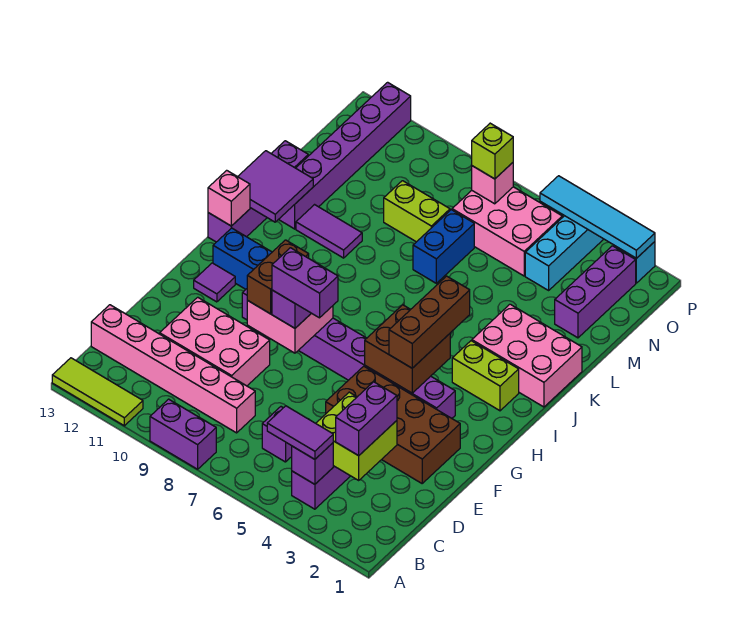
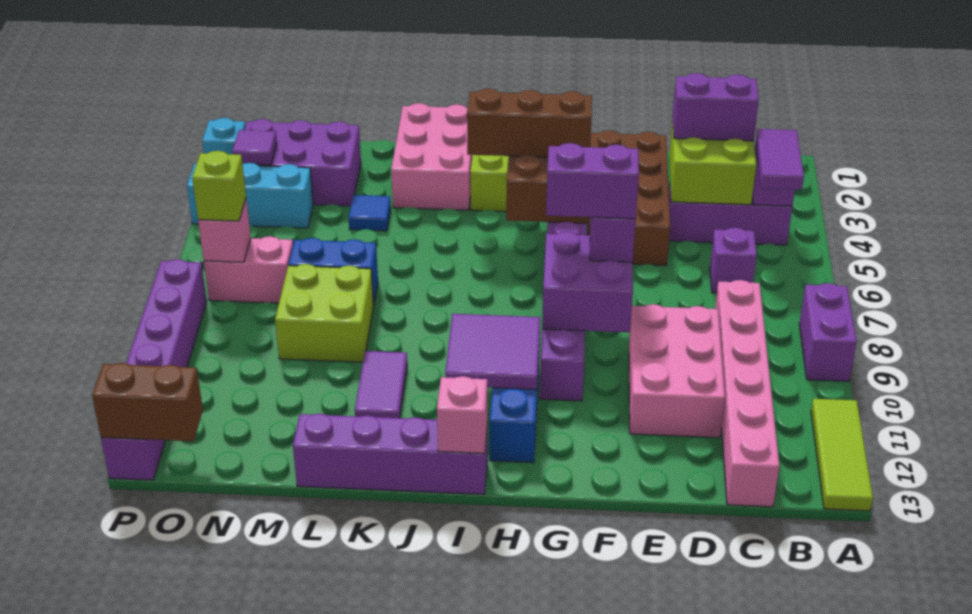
purple 1x2 brick [272,248,338,318] -> purple 1x2 brick turned to [546,143,639,219]
pink 2x2 brick [247,300,333,353] -> purple 2x2 brick [542,232,633,332]
brown 1x2 brick [247,240,309,314] -> brown 1x2 brick moved to [92,363,203,441]
purple 1x1 tile [194,263,235,302] -> purple 1x1 tile moved to [232,130,277,165]
purple 2x2 tile [238,151,313,222] -> purple 2x2 tile moved to [445,314,540,389]
purple 1x6 brick [278,82,411,229] -> purple 1x6 brick turned to [101,259,207,480]
none -> blue 1x1 tile [349,195,391,231]
purple 1x3 brick [555,246,636,338] -> purple 2x3 brick [244,119,361,206]
lime 1x2 brick [384,181,450,242] -> lime 2x2 brick [275,264,373,362]
pink 2x3 brick [452,187,562,276] -> pink 1x2 brick [204,236,293,303]
cyan 1x4 tile [540,176,655,258] -> none

